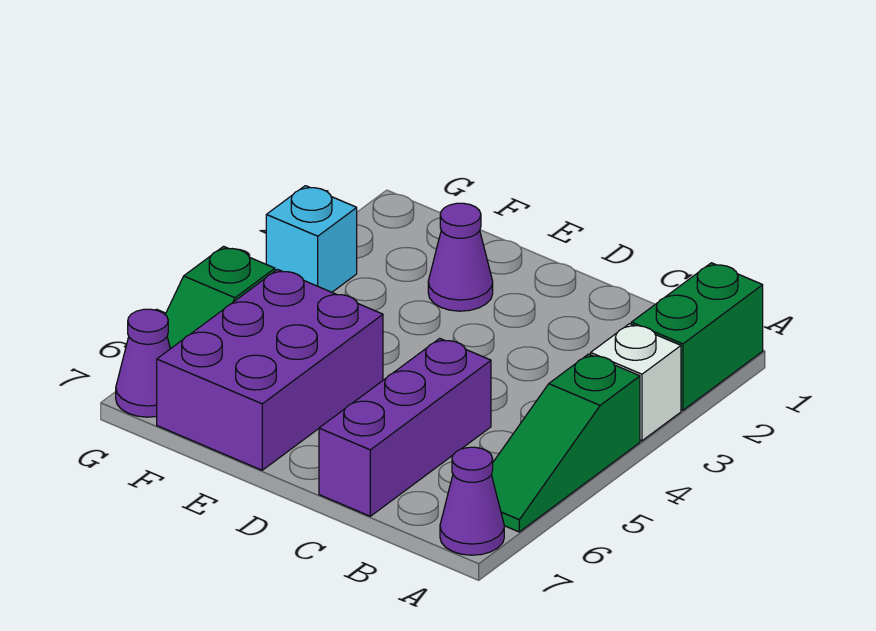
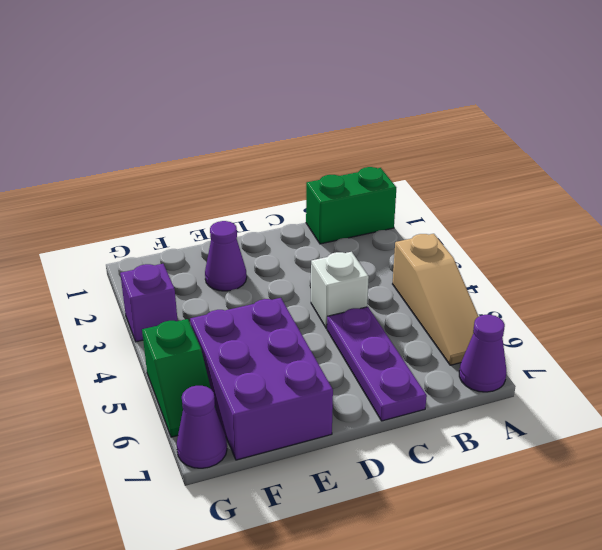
green 1x2 brick [631,263,763,410] -> green 1x2 brick turned to [306,167,396,244]
white 1x1 brick [591,324,681,441] -> white 1x1 brick moved to [311,252,369,329]
green 1x3 slope [492,354,640,532] -> tan 1x3 slope [393,234,479,365]
purple 1x3 brick [319,338,491,516] -> purple 1x3 plate [327,307,427,421]
cyan 1x1 brick [266,186,357,292] -> purple 1x1 brick [120,264,178,342]

